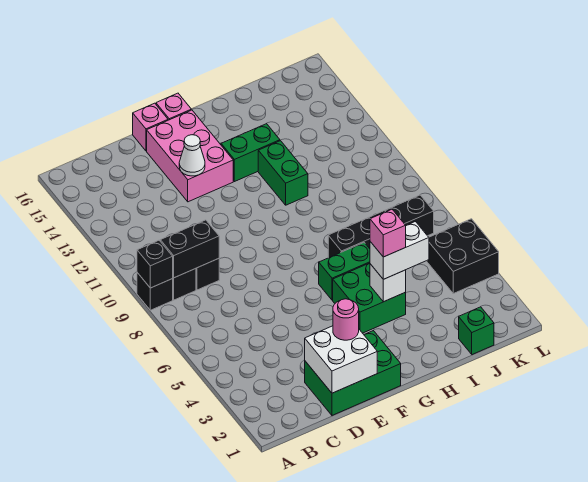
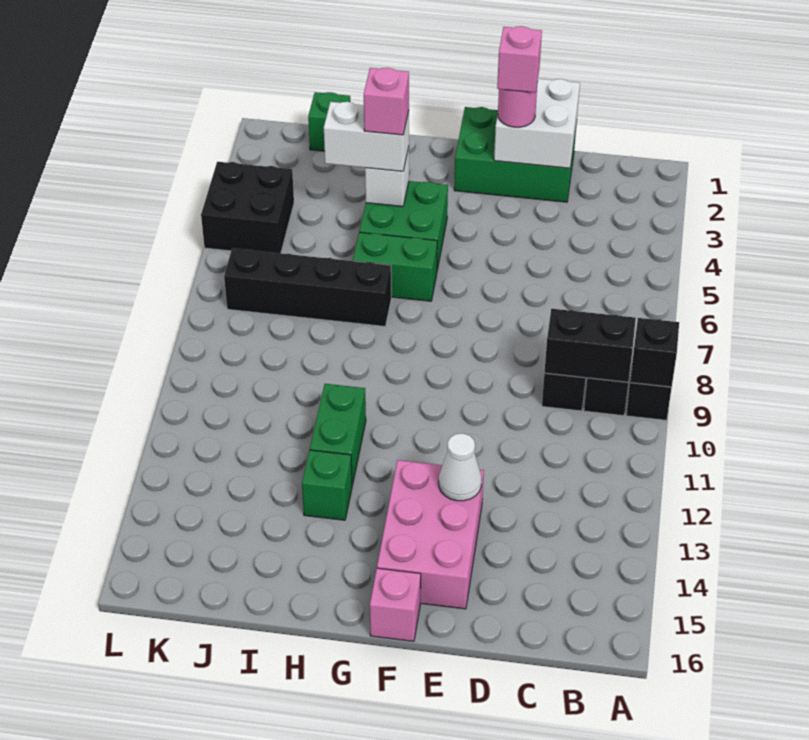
pink 1x1 brick [133,103,168,151] -> pink 1x1 brick moved to [497,26,542,93]
green 1x2 brick [221,124,280,182] -> green 1x1 brick [302,450,352,520]

